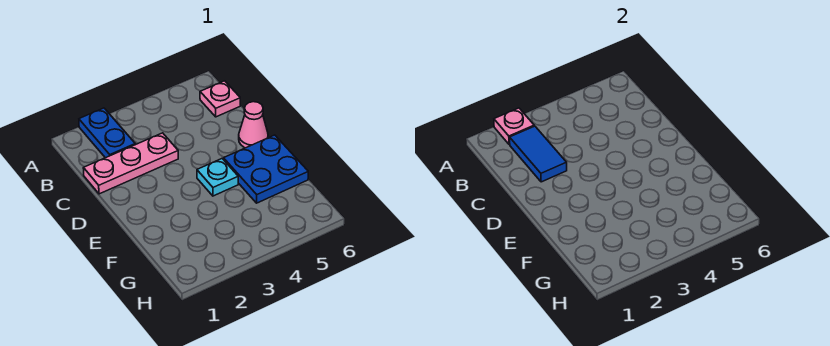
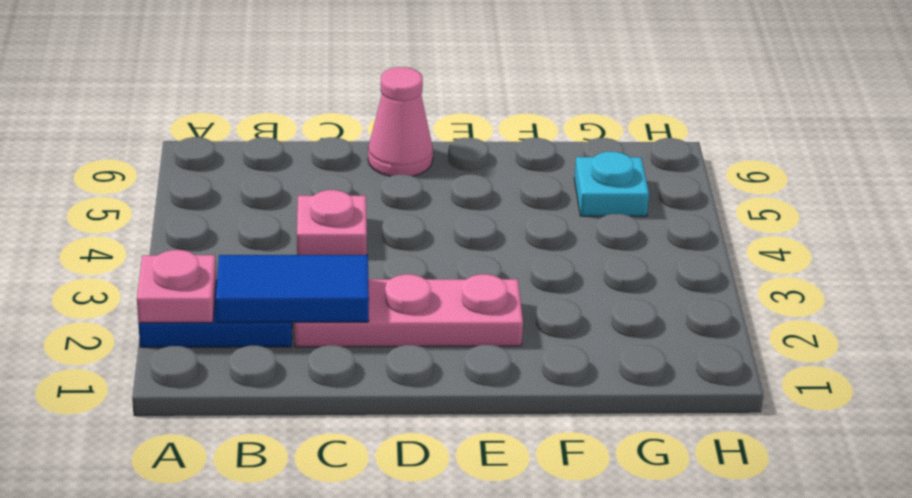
pink 1x1 plate [200,81,240,117] -> pink 1x1 plate moved to [297,190,367,255]
pink 1x3 plate [83,133,178,194] -> pink 1x3 plate turned to [295,274,523,347]
cyan 1x1 plate [197,159,238,196] -> cyan 1x1 plate moved to [574,152,649,216]
blue 2x2 plate [224,135,308,203] -> none

